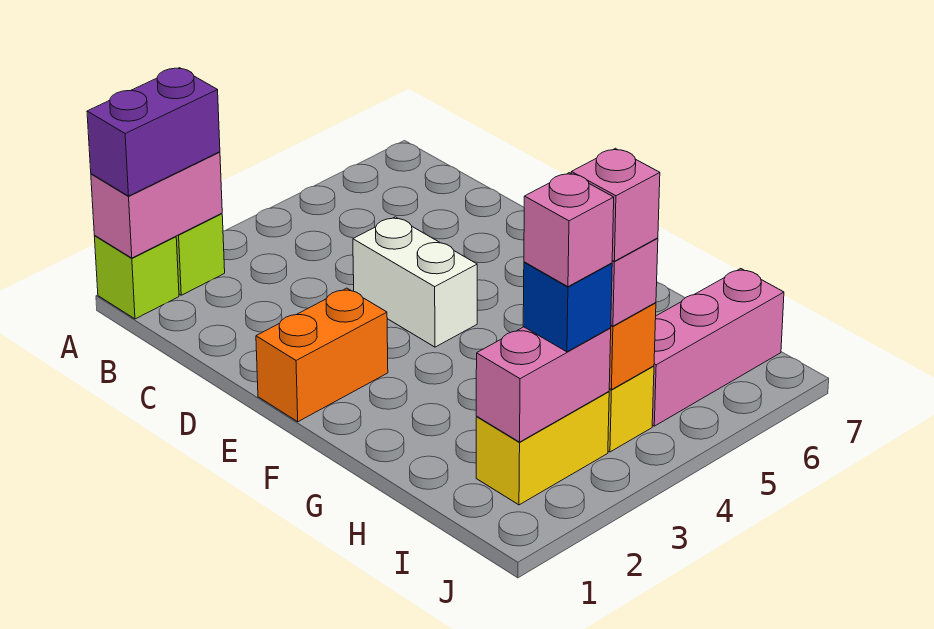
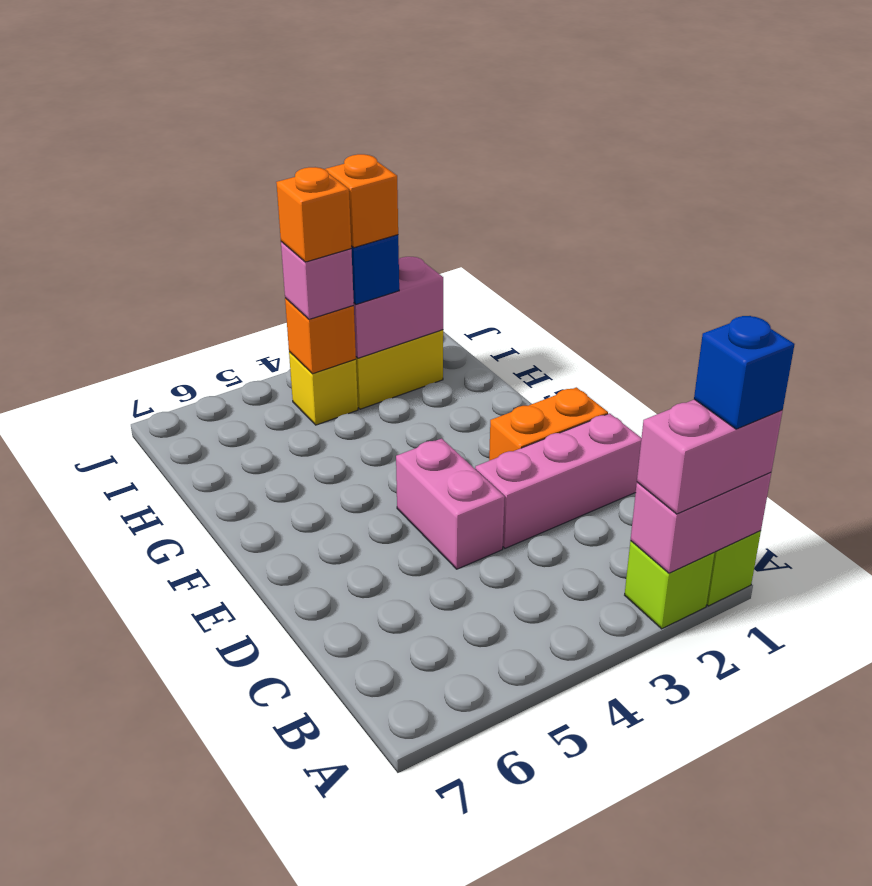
purple 1x2 brick [87,68,220,196] -> pink 1x2 brick [637,399,782,514]
none -> blue 1x1 brick [694,316,795,429]
white 1x2 brick [353,217,477,347] -> pink 1x2 brick [396,438,505,569]
pink 1x1 brick [524,173,614,287] -> orange 1x1 brick [325,154,398,248]
pink 1x1 brick [571,148,660,261] -> orange 1x1 brick [276,167,351,262]
pink 1x3 brick [652,269,784,426] -> pink 1x3 brick moved to [475,413,641,548]

